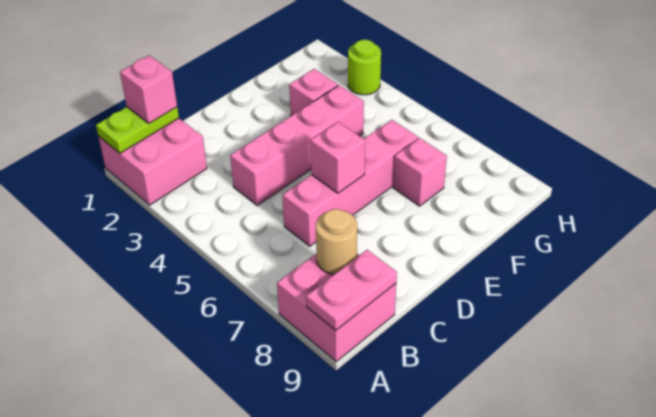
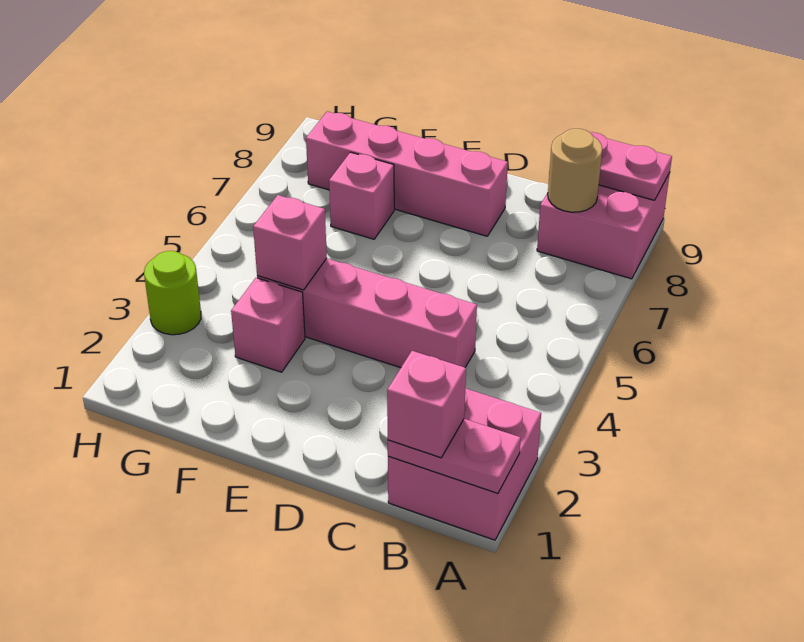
lime 1x2 plate [96,107,179,153] -> pink 1x2 plate [388,419,521,493]
pink 1x4 brick [282,120,418,246] -> pink 1x4 brick moved to [306,111,508,236]
pink 1x1 brick [310,122,365,193] -> pink 1x1 brick moved to [253,195,327,290]

